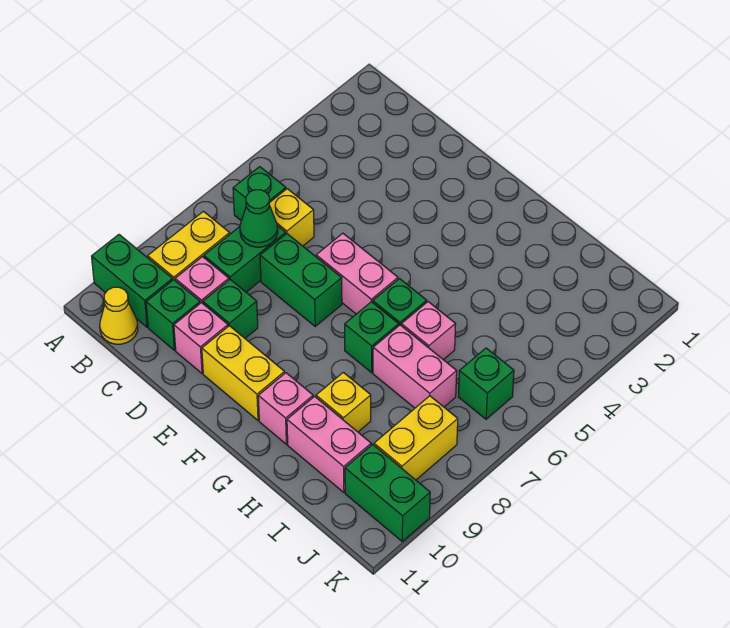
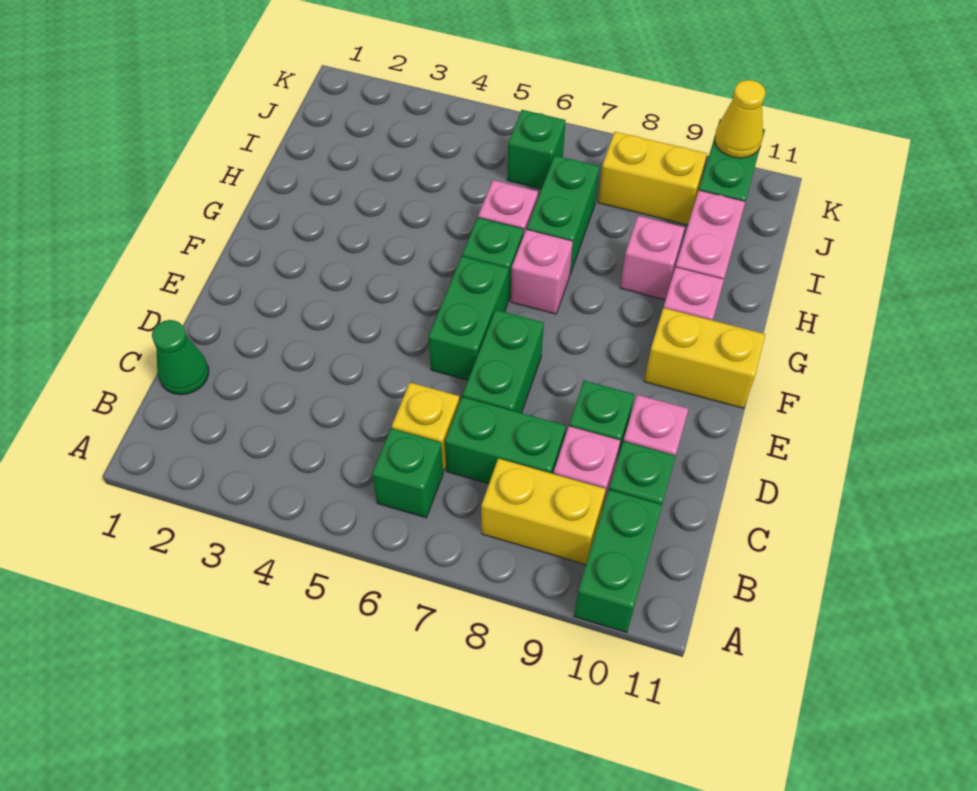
yellow 1x1 cone [100,287,138,344] -> yellow 1x1 cone moved to [715,80,766,158]
green 1x1 cone [240,190,278,247] -> green 1x1 cone moved to [152,320,209,395]
pink 1x2 brick [316,233,398,314] -> green 1x2 brick [428,256,509,380]
yellow 1x2 brick [202,326,285,420] -> yellow 1x2 brick turned to [644,308,765,408]
green 1x1 brick [345,302,399,373] -> pink 1x1 brick [511,229,573,314]
pink 1x2 brick [373,325,457,408] -> green 1x2 brick [527,156,599,274]
yellow 1x1 brick [316,372,371,432] -> pink 1x1 brick [620,216,685,300]

